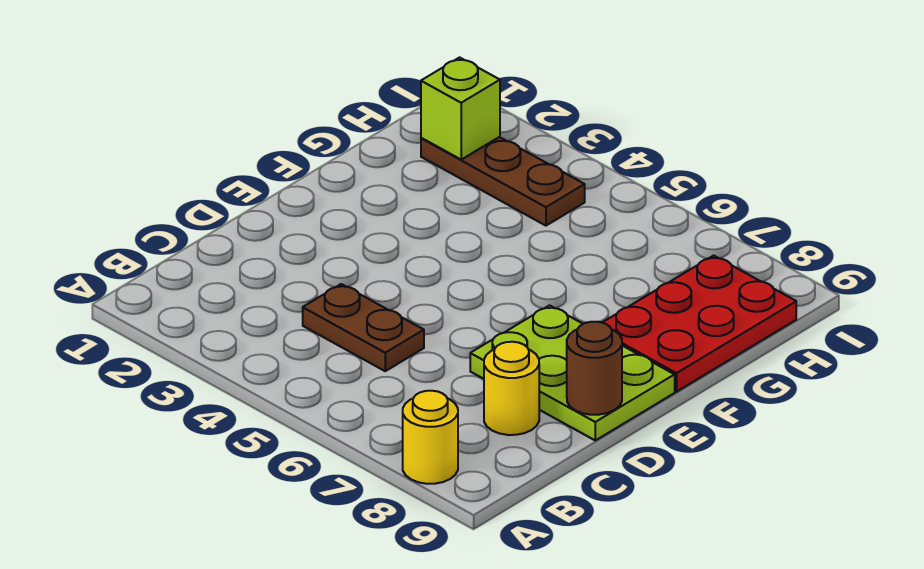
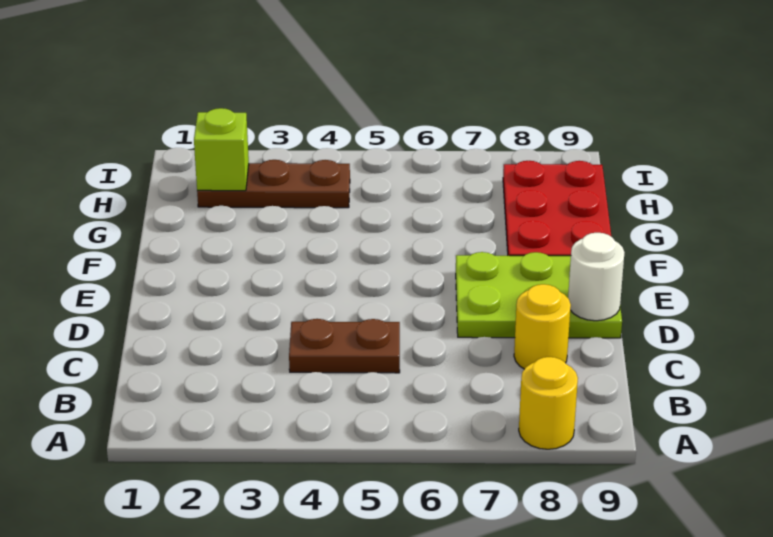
brown 1x1 round brick [567,322,622,415] -> white 1x1 round brick [568,233,625,321]

